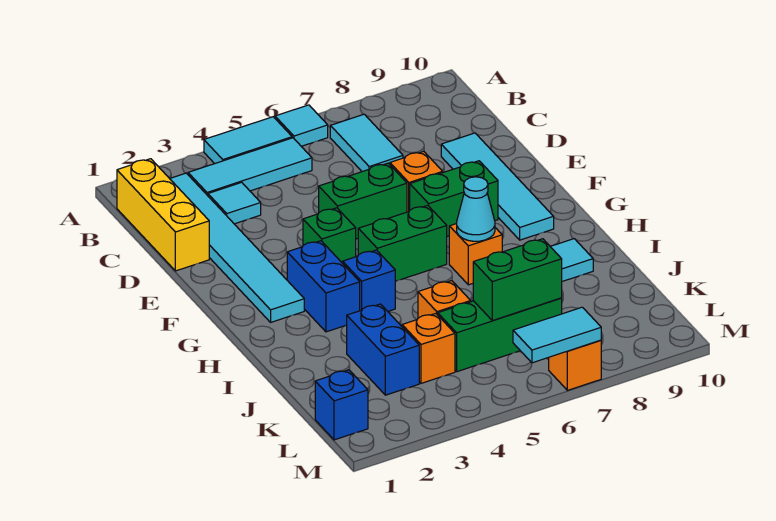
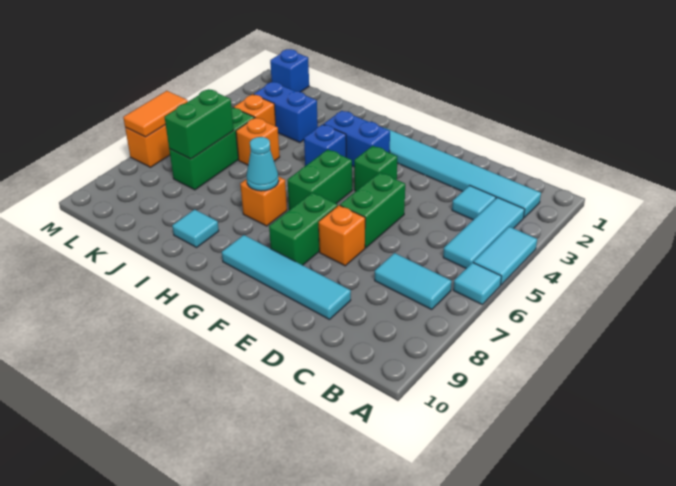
yellow 1x3 brick [117,159,209,271] -> none
cyan 1x2 tile [513,307,601,363] -> orange 1x2 tile [123,91,188,137]

